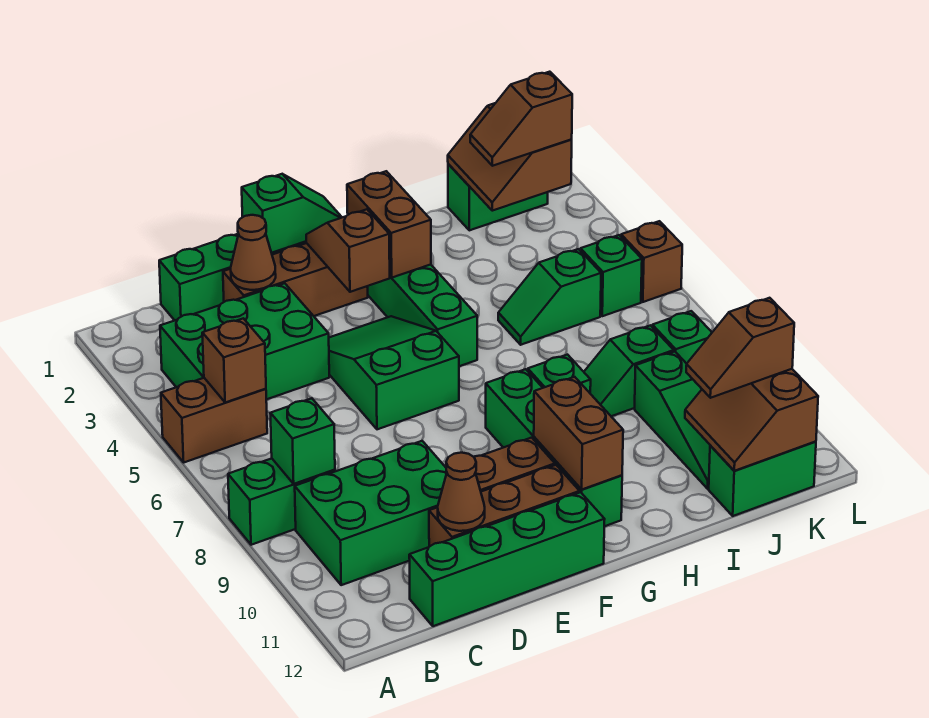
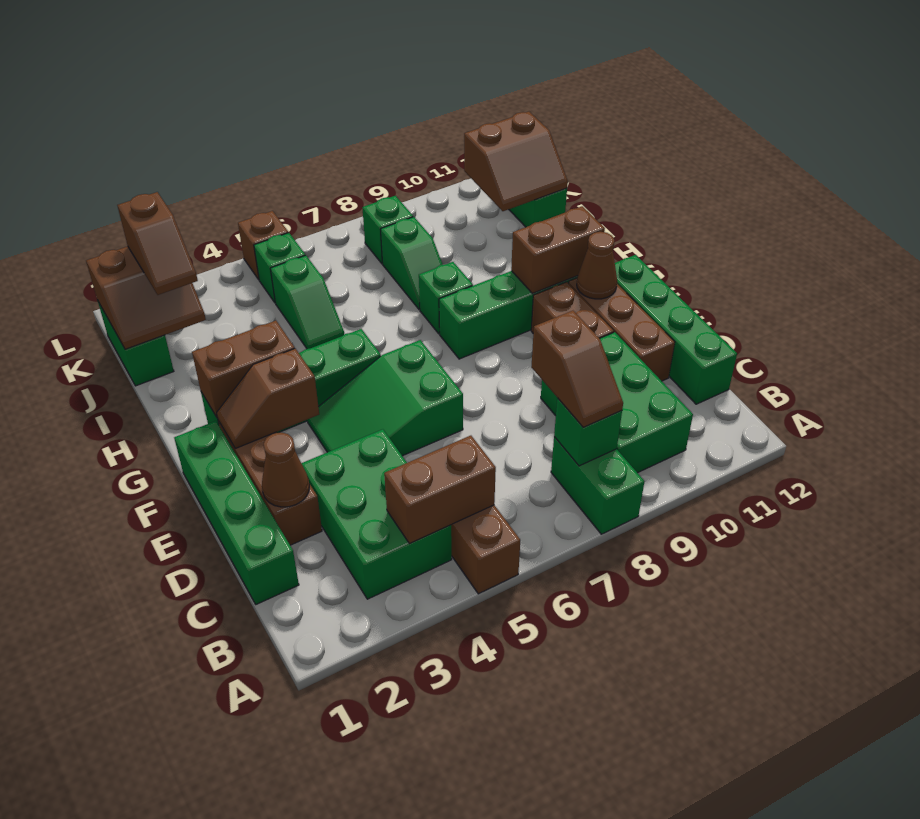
brown 1x1 brick [202,318,266,403] -> brown 1x2 brick [384,436,496,544]
brown 1x1 cone [438,453,485,531] -> brown 1x1 cone moved to [577,232,617,299]
green 1x2 slope [242,174,342,253] -> none
green 1x3 slope [635,351,710,489] -> none
brown 1x2 slope [686,298,794,398] -> brown 1x2 slope moved to [531,311,623,427]

